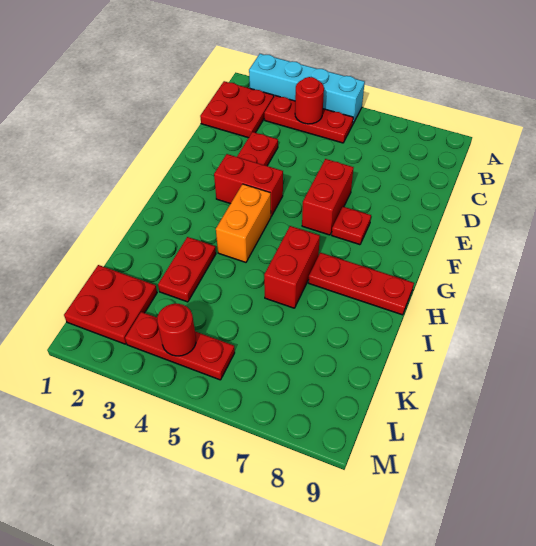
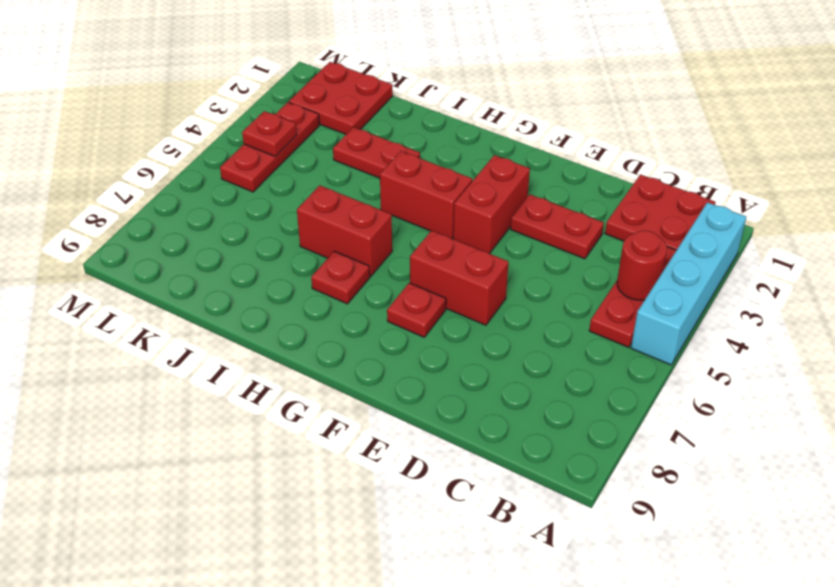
orange 1x2 brick [216,184,271,262] -> red 1x2 brick [380,151,472,238]
red 1x3 plate [308,253,414,315] -> red 1x1 plate [311,251,370,304]
red 1x1 round brick [157,304,196,356] -> red 1x1 plate [242,111,297,156]

